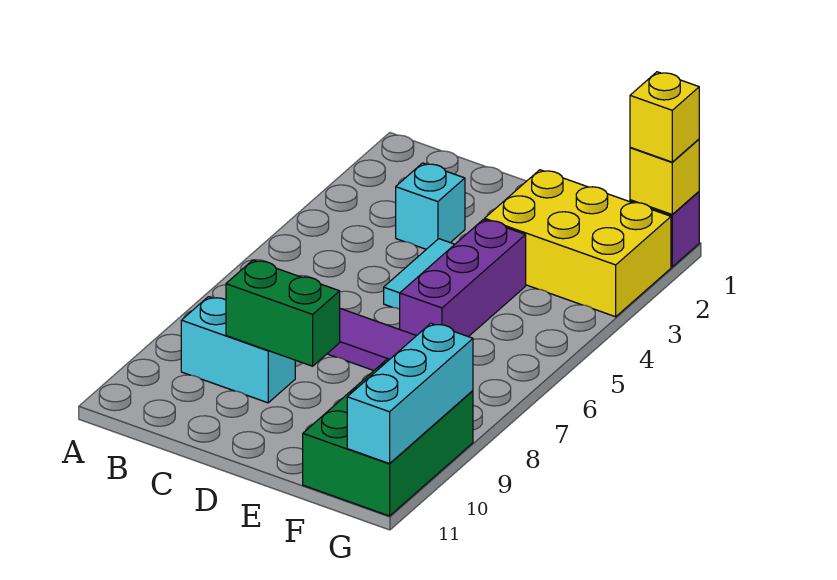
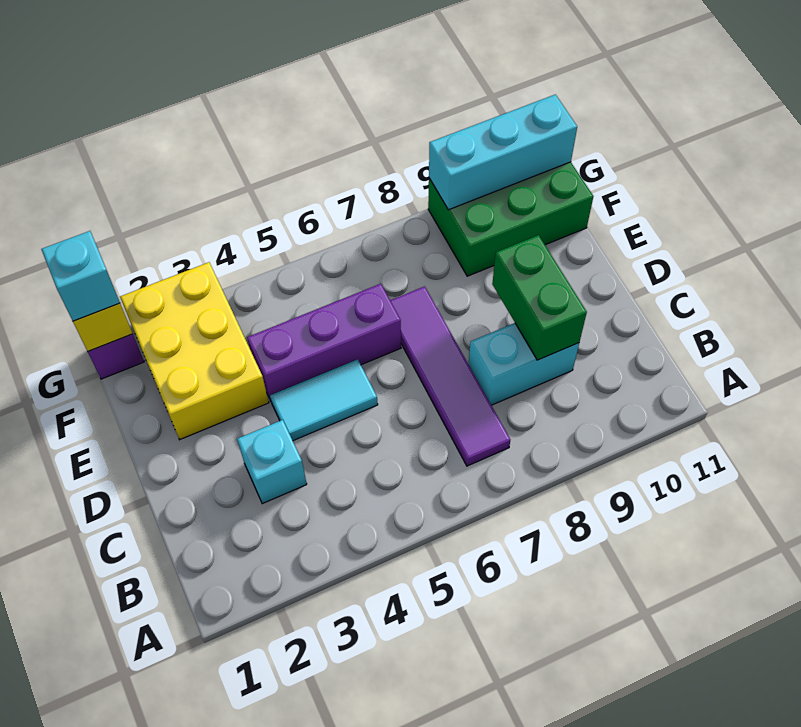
cyan 1x2 brick [181,297,295,403] -> cyan 1x2 brick turned to [468,323,579,405]
yellow 1x1 brick [630,72,699,162] -> cyan 1x1 brick [41,231,120,321]

